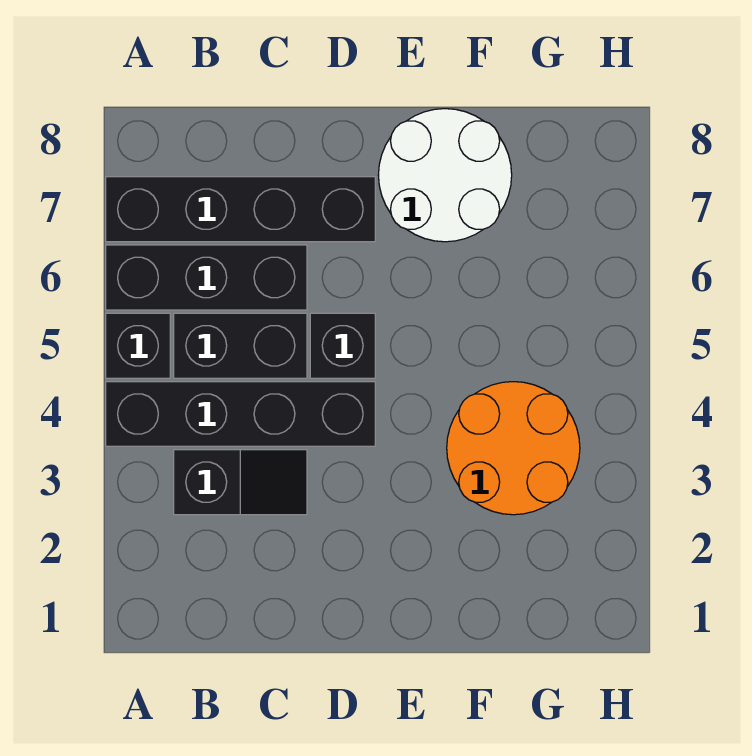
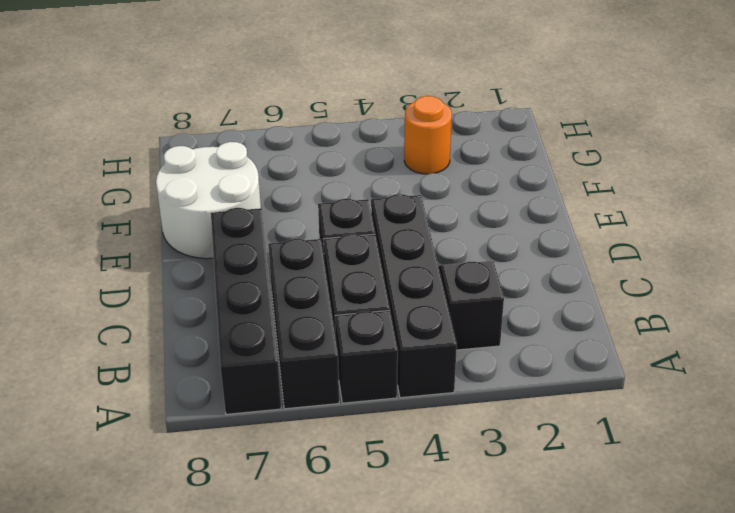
orange 2x2 round brick [447,382,580,515] -> orange 1x1 round brick [404,96,452,174]

